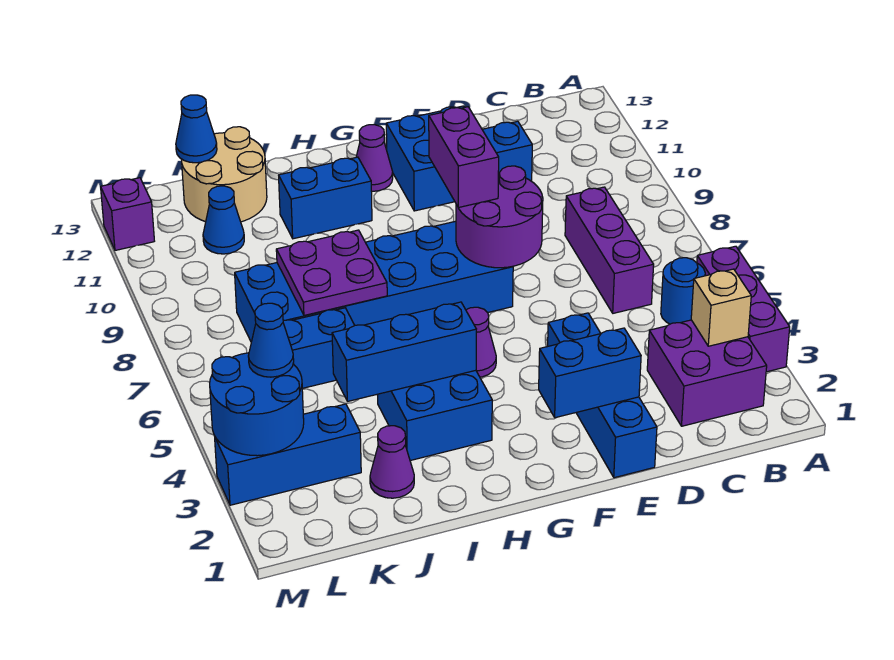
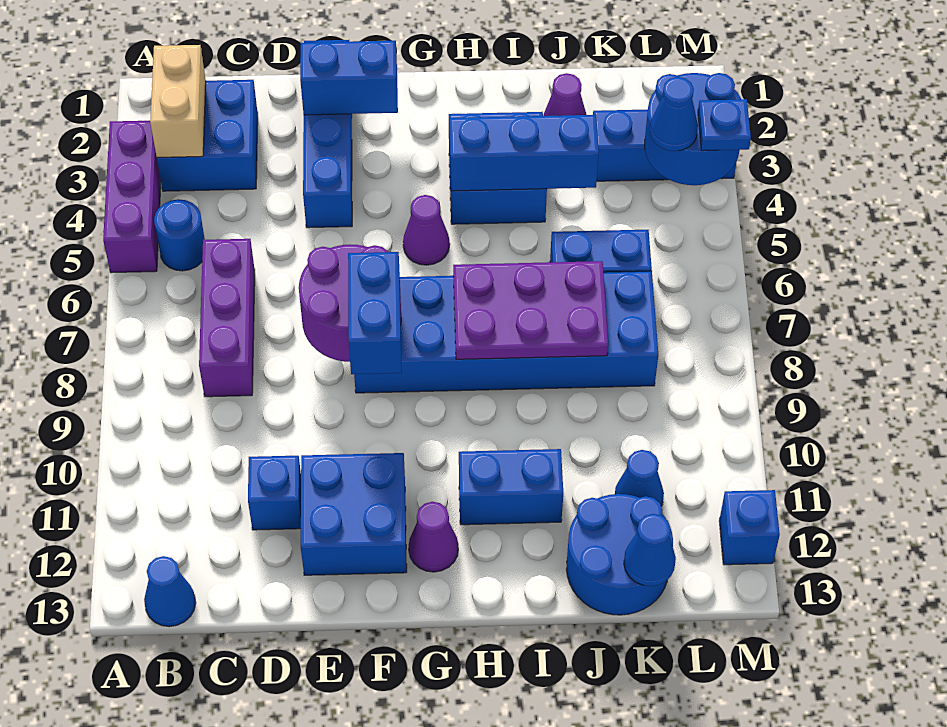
purple 2x2 brick [647,320,767,426] -> blue 2x2 brick [157,80,258,191]
tan 1x1 brick [691,269,751,346] -> tan 1x2 brick [150,45,206,157]
none -> blue 1x1 cone [144,556,196,627]
purple 1x2 brick [429,107,499,208] -> blue 1x2 brick [348,252,402,374]
purple 2x2 plate [276,230,387,315] -> purple 2x3 plate [453,261,608,359]
tan 2x2 round brick [181,127,267,222] -> blue 2x2 round brick [566,494,673,615]
none -> blue 1x1 plate [698,99,751,151]
purple 1x1 brick [101,178,154,250] -> blue 1x1 brick [719,490,780,565]

